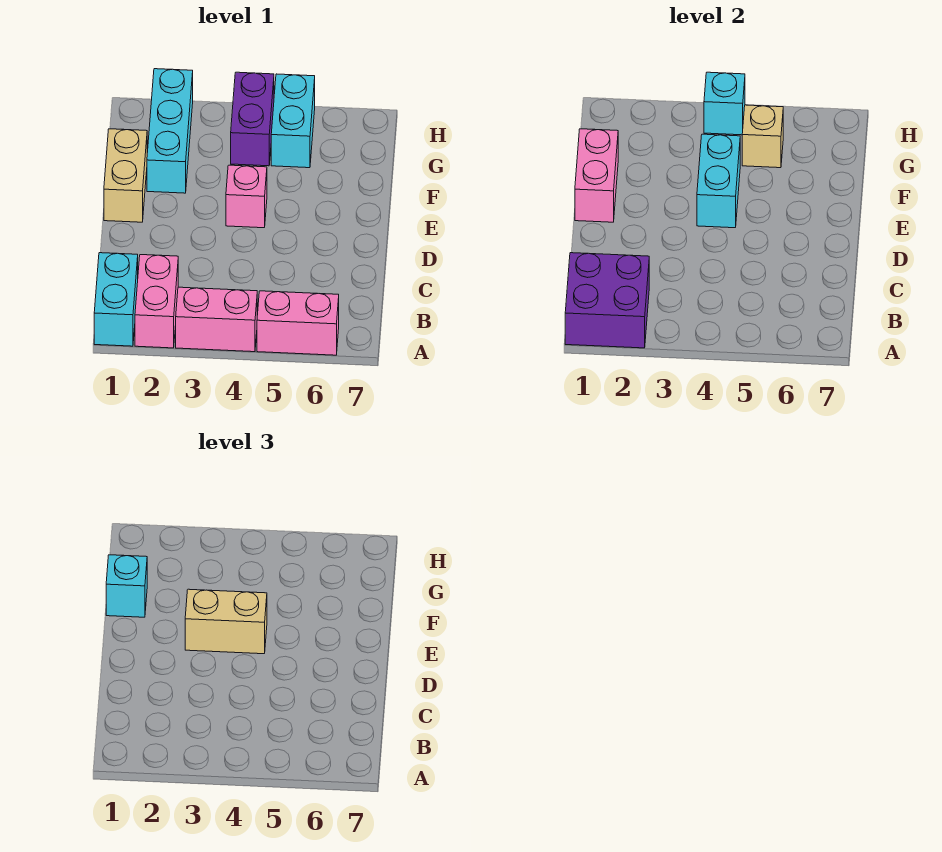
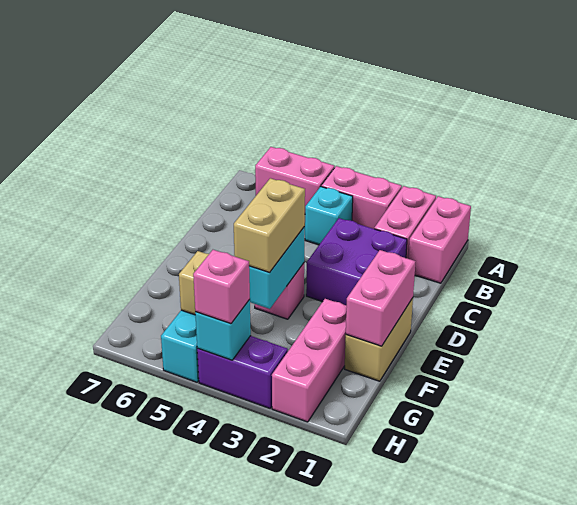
cyan 1x2 brick [94,253,138,346] -> pink 1x2 brick [408,196,471,283]
purple 2x2 brick [565,253,649,348] -> purple 2x2 brick moved to [306,218,407,306]
tan 1x2 brick [185,589,267,654] -> tan 1x2 brick turned to [234,178,305,273]
cyan 1x1 brick [106,555,147,617] -> cyan 1x1 brick moved to [305,187,353,245]
cyan 1x3 brick [147,69,193,193] -> pink 1x3 brick [272,299,347,422]
purple 1x2 brick [231,72,274,166] -> purple 1x2 brick turned to [197,336,288,408]
none -> pink 1x1 brick [193,250,250,324]

